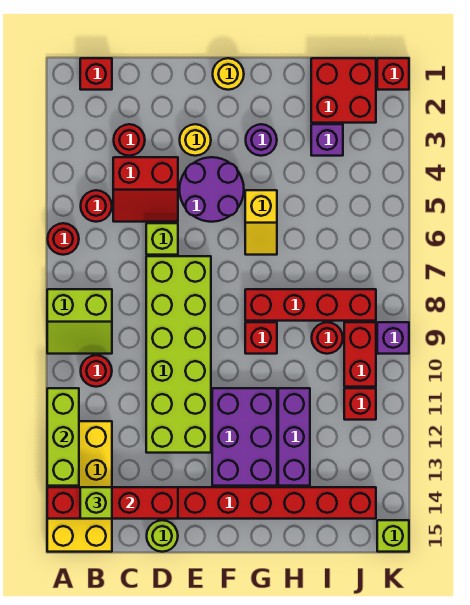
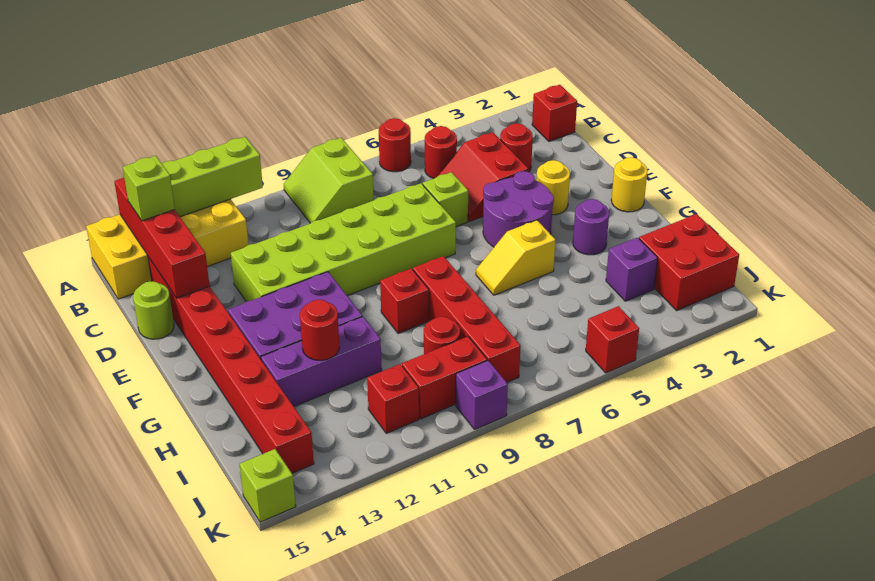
red 1x1 round brick [81,355,112,387] -> red 1x1 round brick moved to [300,300,339,360]
red 1x1 brick [377,58,409,90] -> red 1x1 brick moved to [586,306,639,373]

